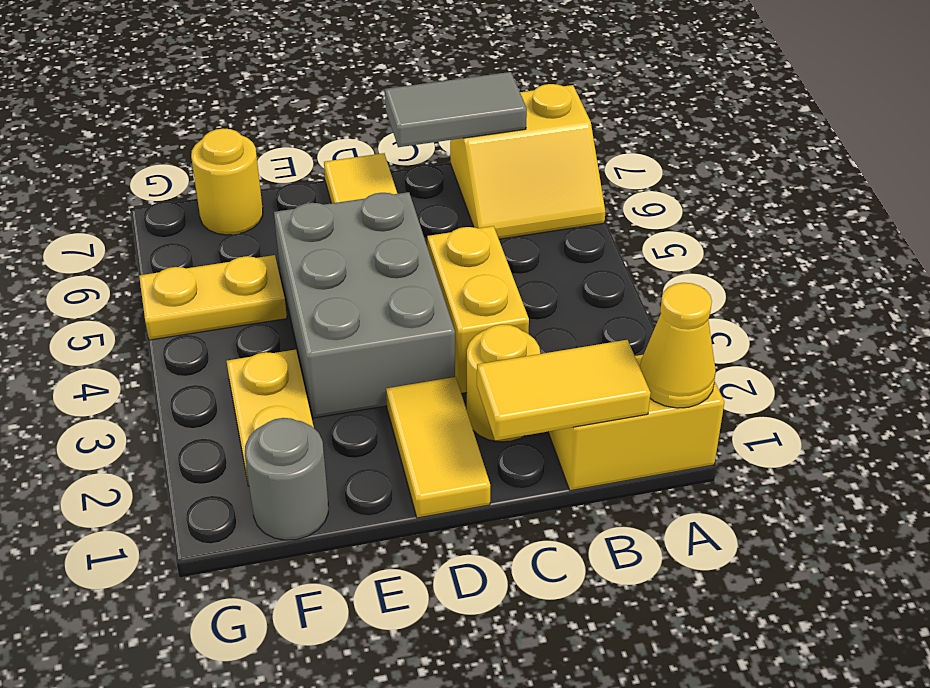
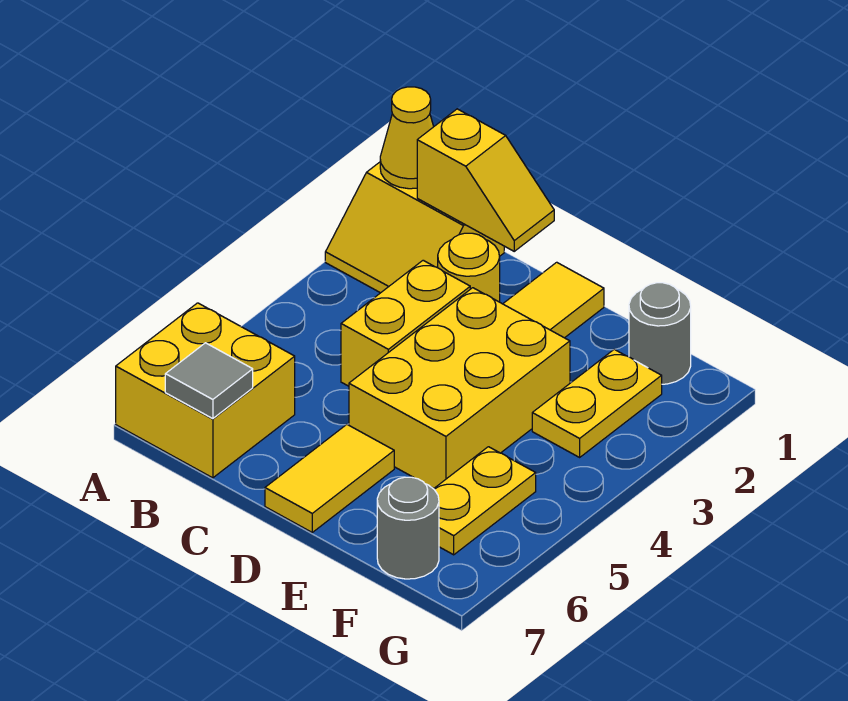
yellow 2x2 slope [450,84,605,239] -> yellow 2x2 brick [116,303,295,478]
yellow 1x2 tile [477,340,650,441] -> yellow 1x2 slope [417,109,554,251]
grey 1x2 tile [385,72,527,147] -> grey 1x1 tile [165,343,253,419]
grey 2x3 brick [274,192,455,418] -> yellow 2x3 brick [349,288,570,489]
yellow 1x2 plate [139,255,287,340] -> yellow 1x2 plate turned to [434,447,536,555]
yellow 1x1 round brick [191,128,263,235] -> grey 1x1 round brick [377,477,439,579]

